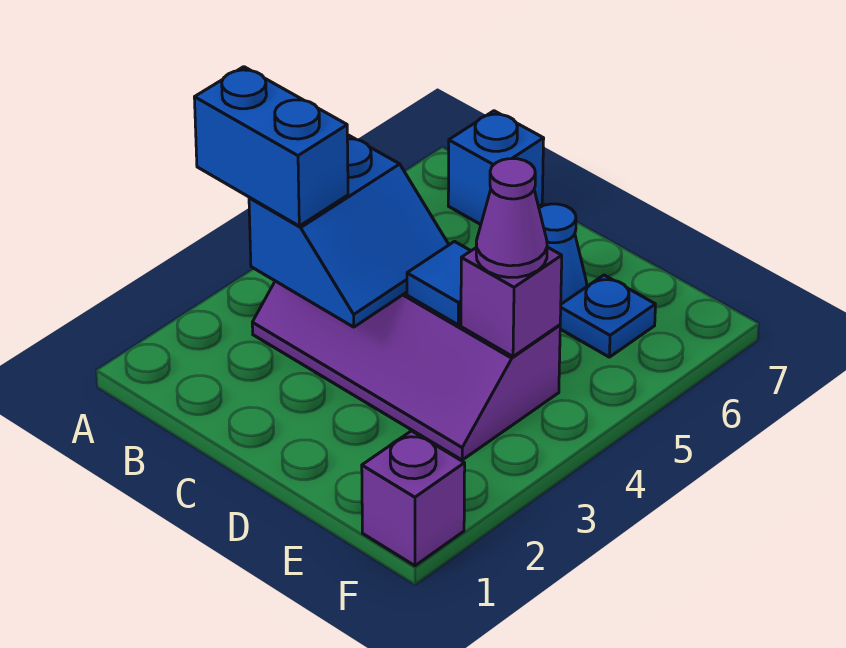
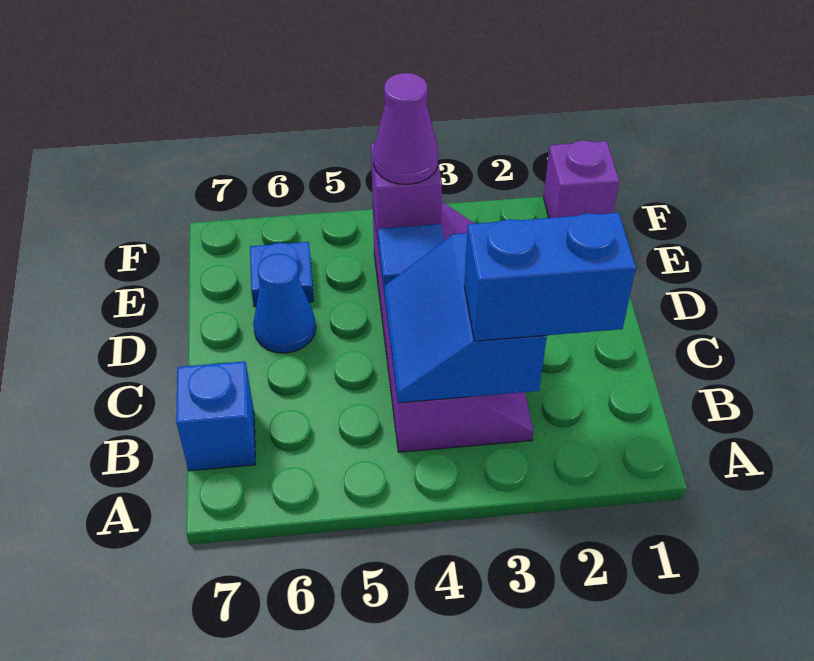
blue 1x2 brick [194,67,348,226] -> blue 1x2 brick turned to [464,213,636,341]
blue 2x2 slope [249,135,449,327] -> blue 2x2 slope turned to [384,233,547,403]

